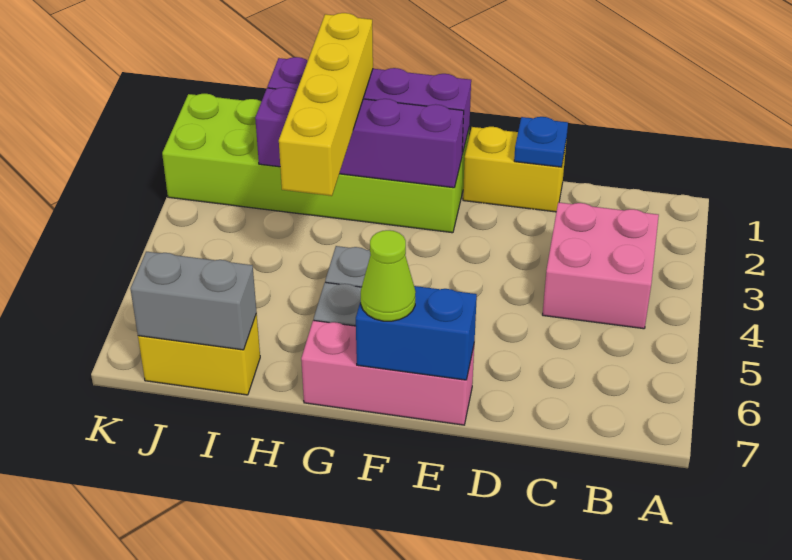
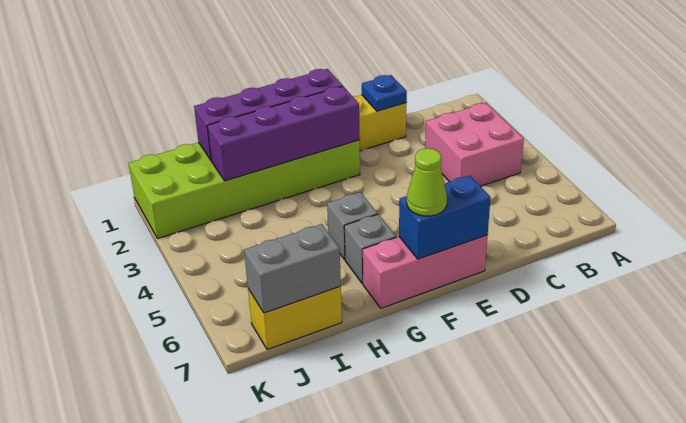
yellow 1x4 brick [279,13,373,196] -> none

